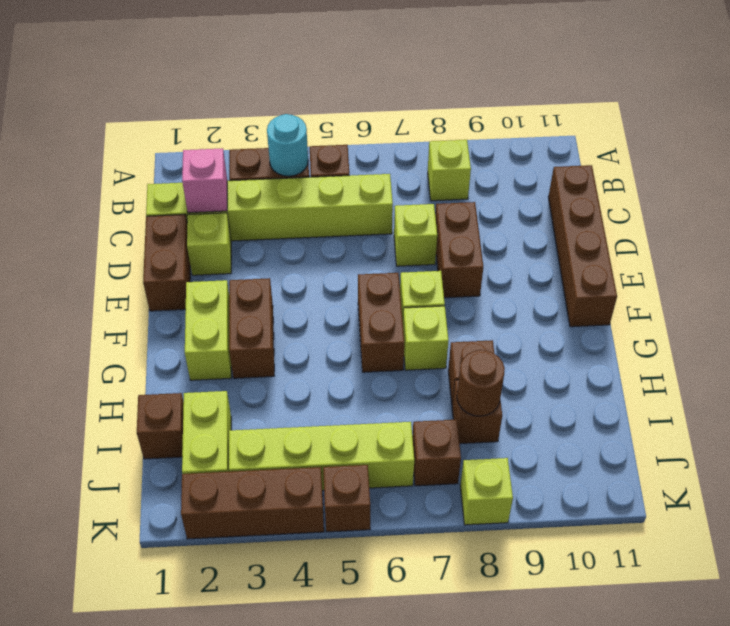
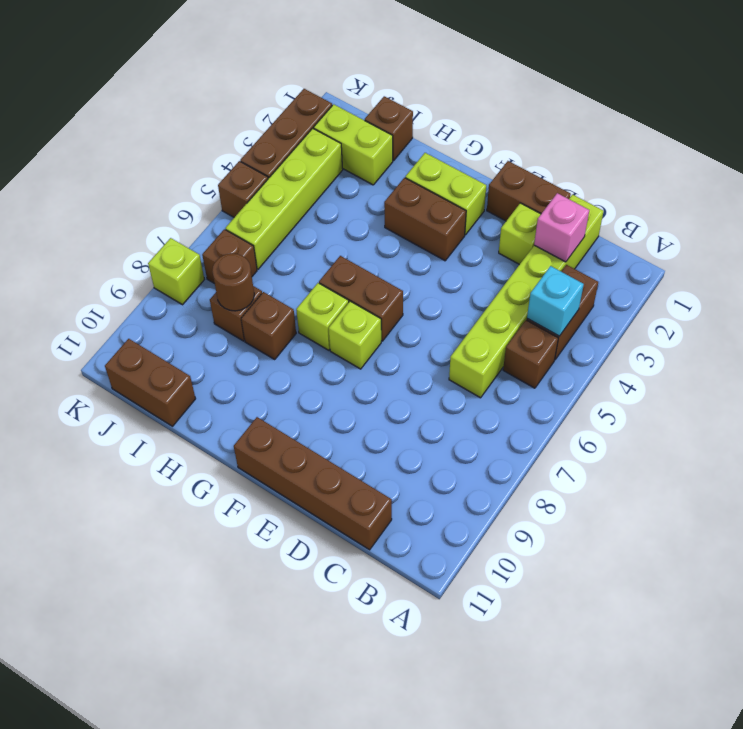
cyan 1x1 round brick [267,114,308,176] -> cyan 1x1 brick [527,266,584,336]
lime 1x1 brick [428,140,471,201] -> none
lime 1x1 brick [394,204,437,266] -> none
brown 1x2 brick [435,202,483,298] -> brown 1x2 brick moved to [105,339,196,426]

